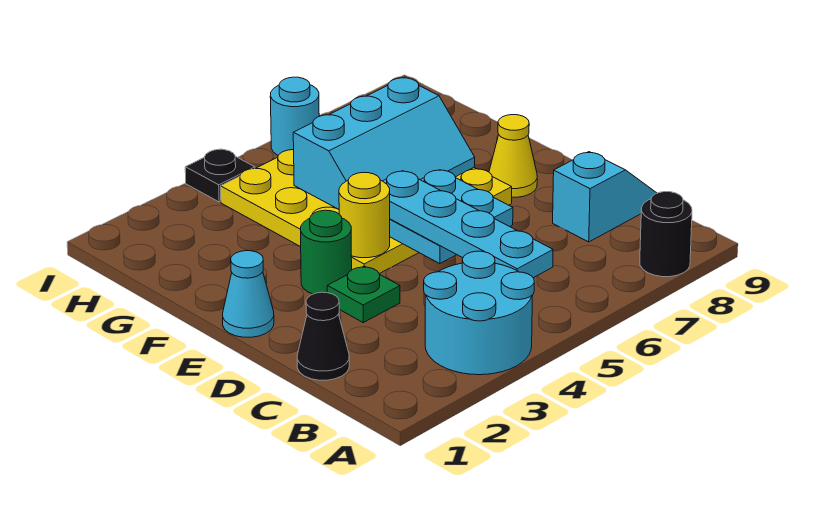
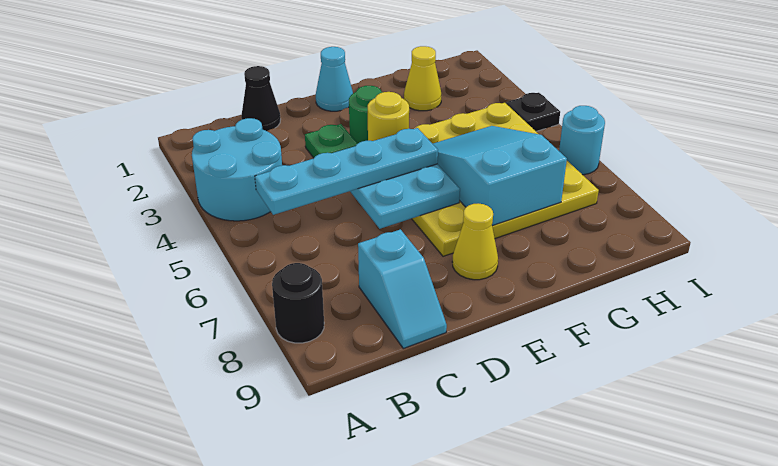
cyan 2x3 slope [293,78,475,209] -> cyan 2x3 slope turned to [433,126,567,226]
none -> yellow 1x1 cone [404,46,441,111]

